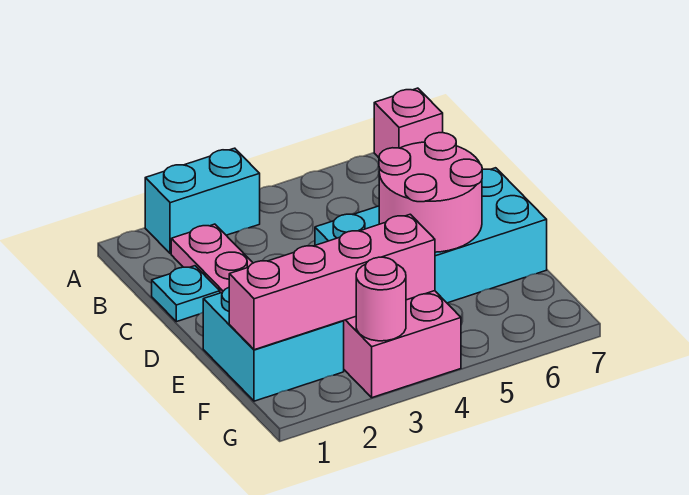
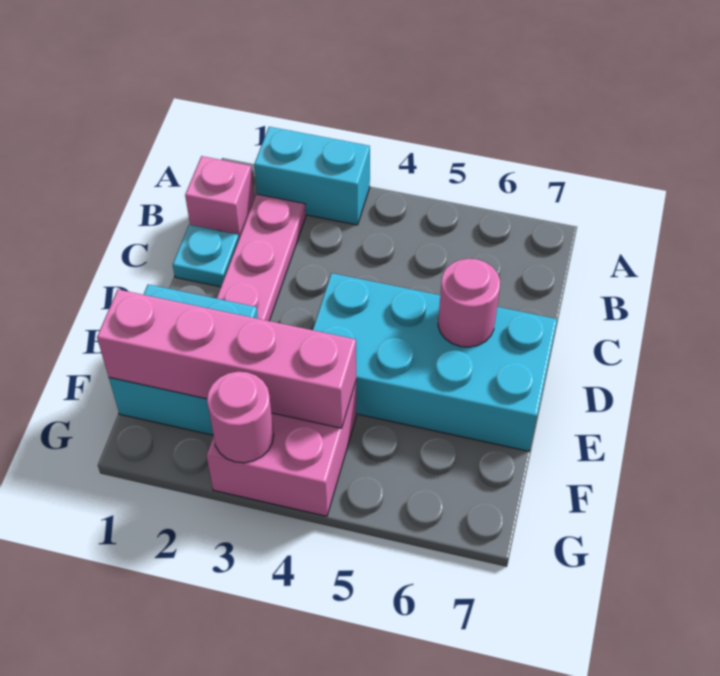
pink 1x1 brick [374,88,443,158] -> pink 1x1 brick moved to [185,156,254,238]
pink 2x2 round brick [379,133,482,252] -> pink 1x1 round brick [438,259,500,347]

